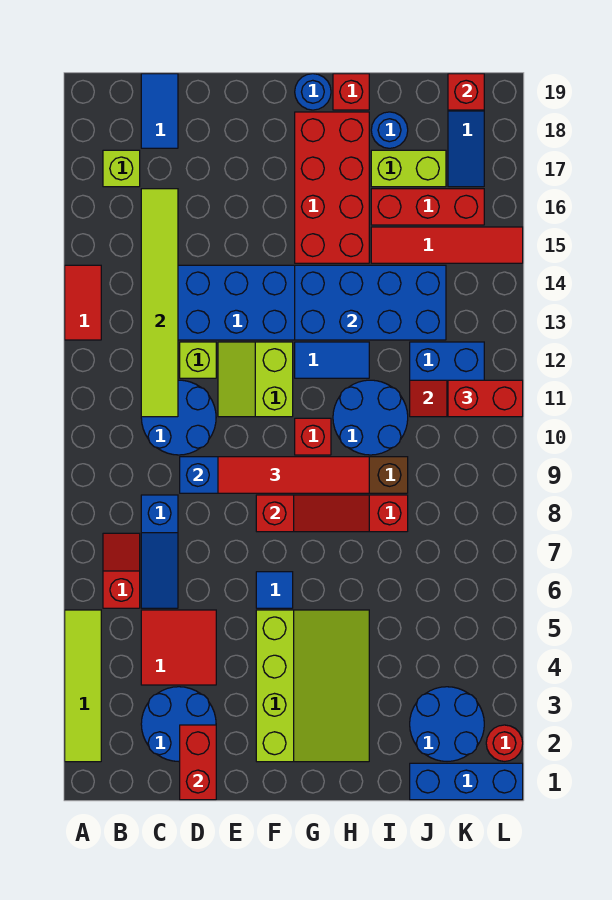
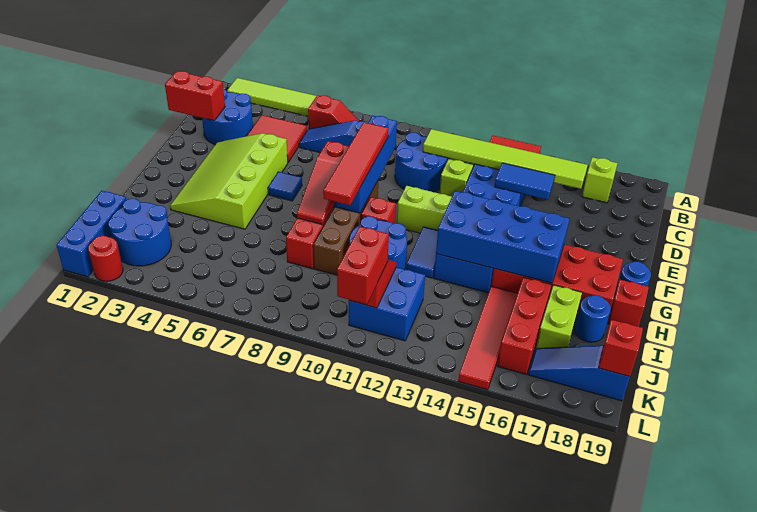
blue 1x2 tile [141,74,178,148] -> blue 1x2 tile moved to [495,163,555,200]
lime 3x4 slope [256,610,369,762] -> lime 3x4 slope turned to [170,133,288,229]
blue 2x4 brick [295,265,446,340] -> blue 2x4 brick turned to [436,191,569,283]

